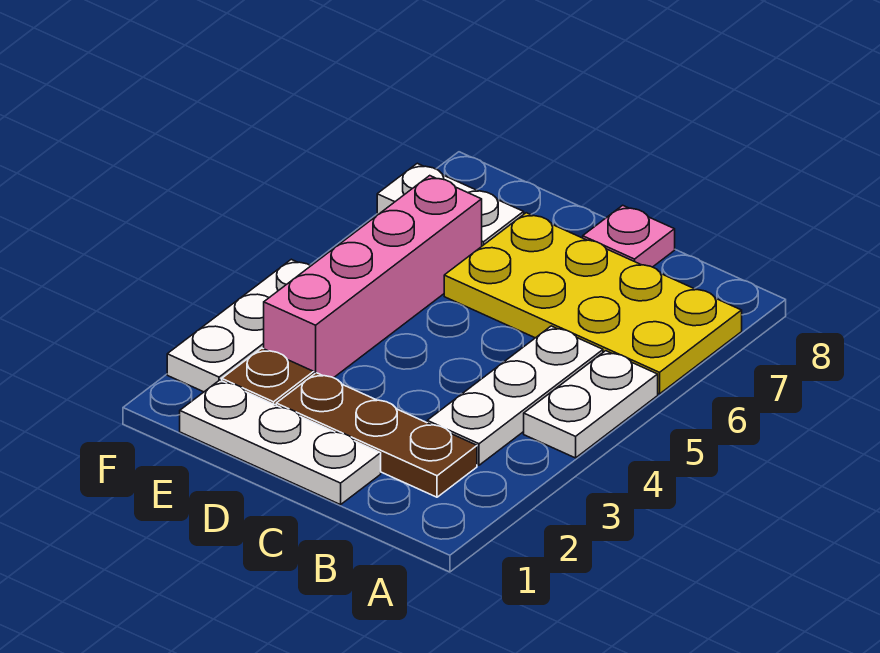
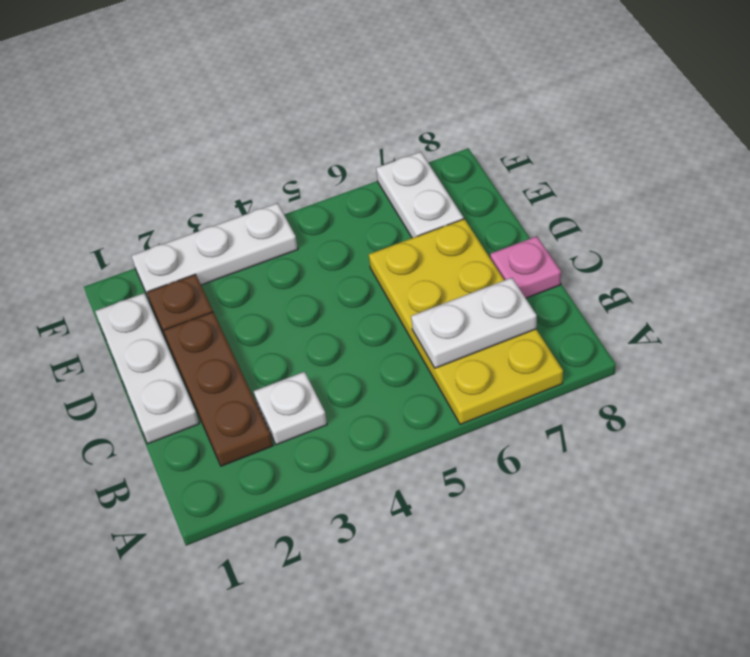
white 1x2 plate [524,351,658,458] -> white 1x2 plate moved to [411,278,537,368]
white 1x3 plate [427,326,603,465] -> white 1x1 plate [254,372,327,445]
pink 1x4 brick [264,176,482,378] -> none

